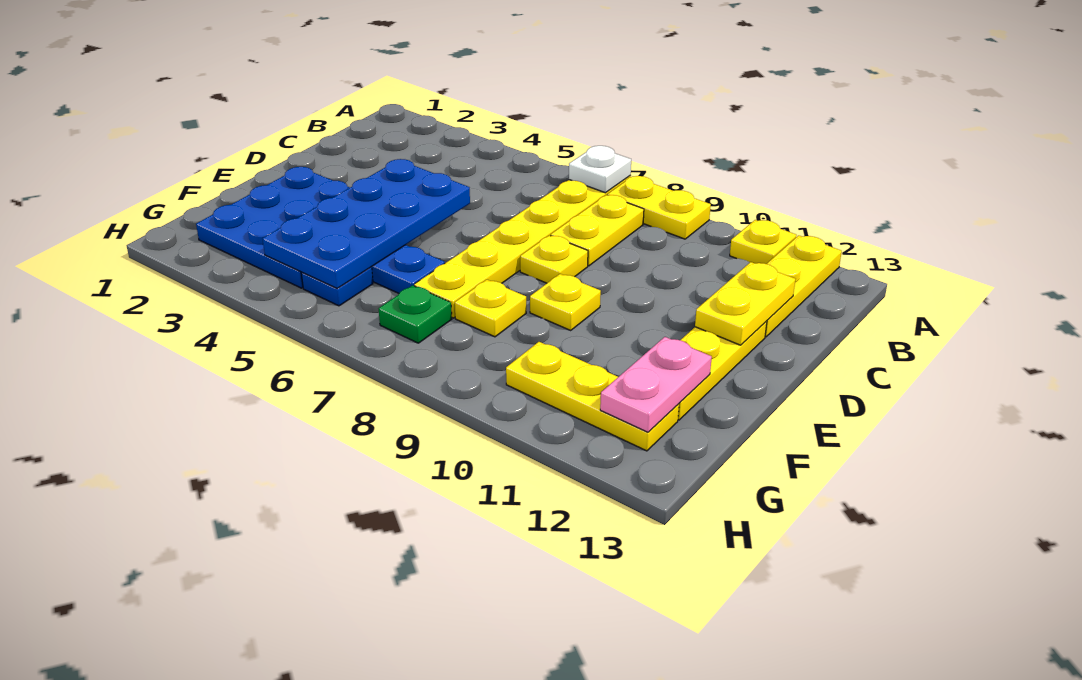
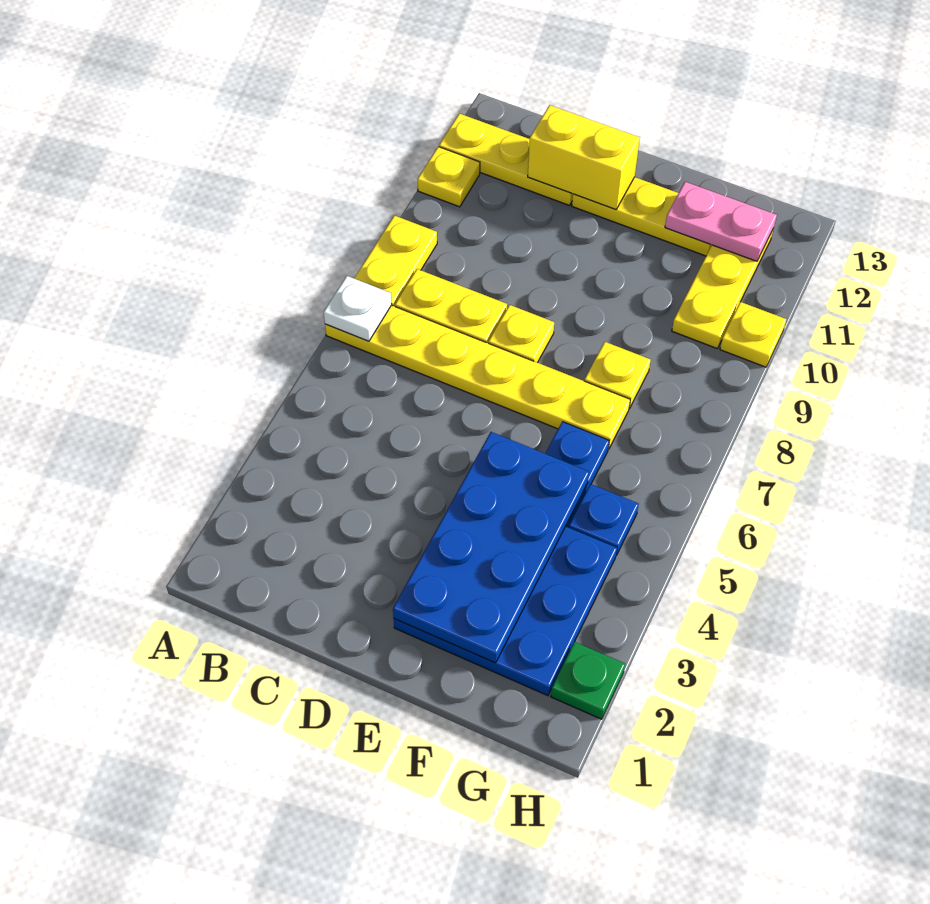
yellow 1x2 plate [695,262,795,345] -> yellow 1x2 brick [528,105,640,209]
blue 2x4 plate [263,159,470,288] -> blue 2x4 plate turned to [393,432,589,663]
yellow 1x1 plate [530,274,601,330] -> yellow 1x1 plate moved to [720,302,786,367]
green 1x1 plate [379,285,452,343] -> green 1x1 plate moved to [551,642,625,719]

